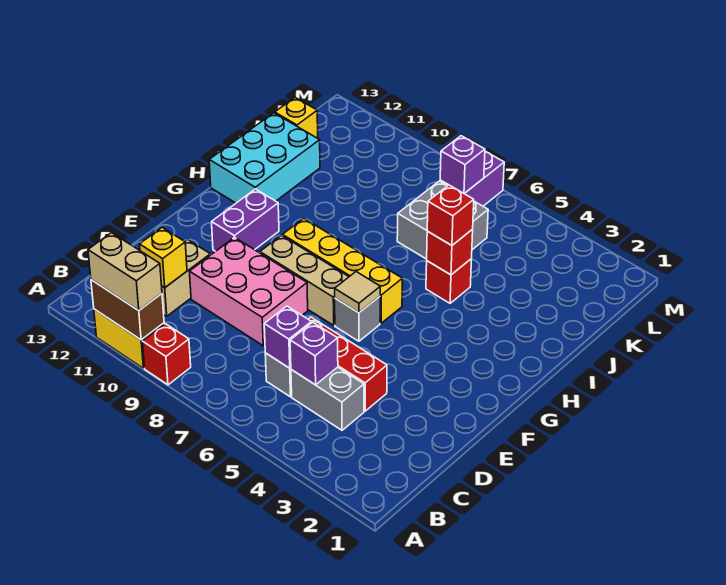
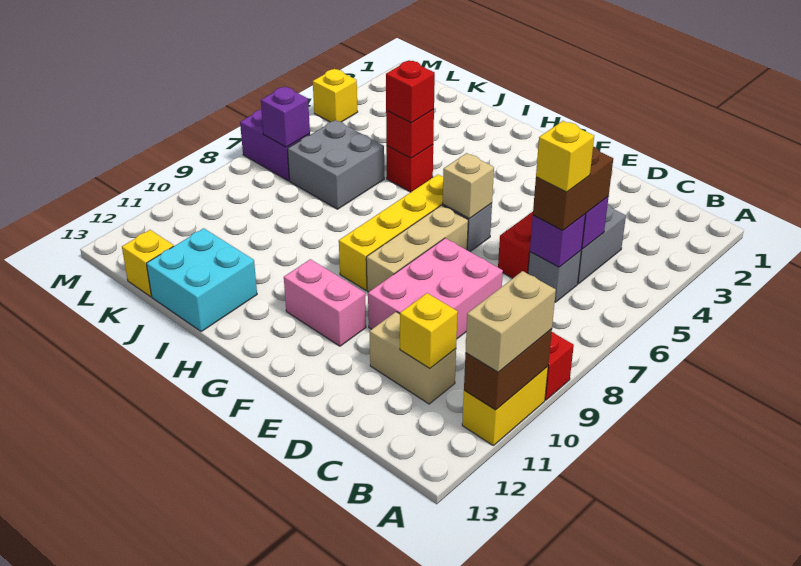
none -> brown 1x2 brick [533,147,613,231]
none -> yellow 1x1 brick [536,121,594,192]
tan 1x1 tile [335,272,380,313] -> tan 1x1 brick [443,153,494,218]
purple 1x2 brick [212,189,279,251] -> pink 1x2 brick [284,259,366,346]
cyan 2x3 brick [209,113,320,203] -> cyan 2x2 brick [146,228,257,332]
none -> yellow 1x1 brick [313,69,358,122]

